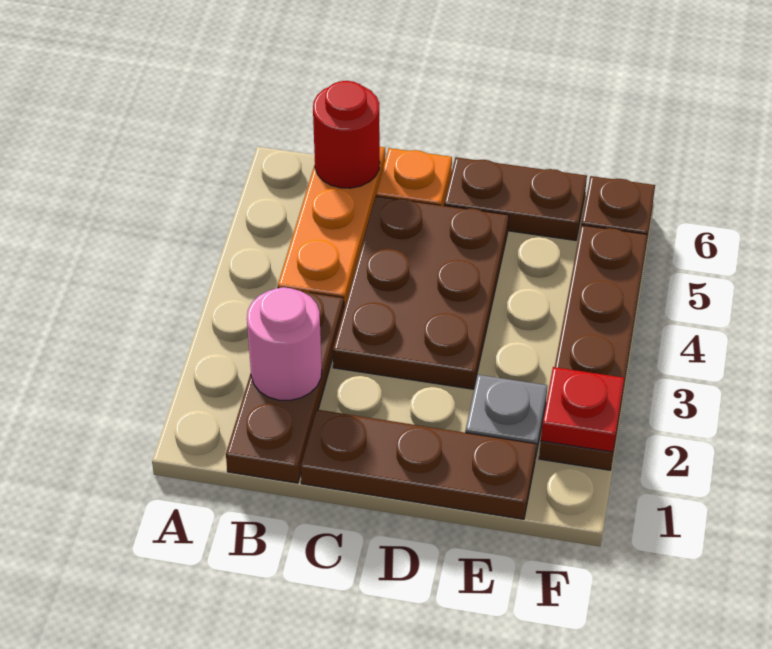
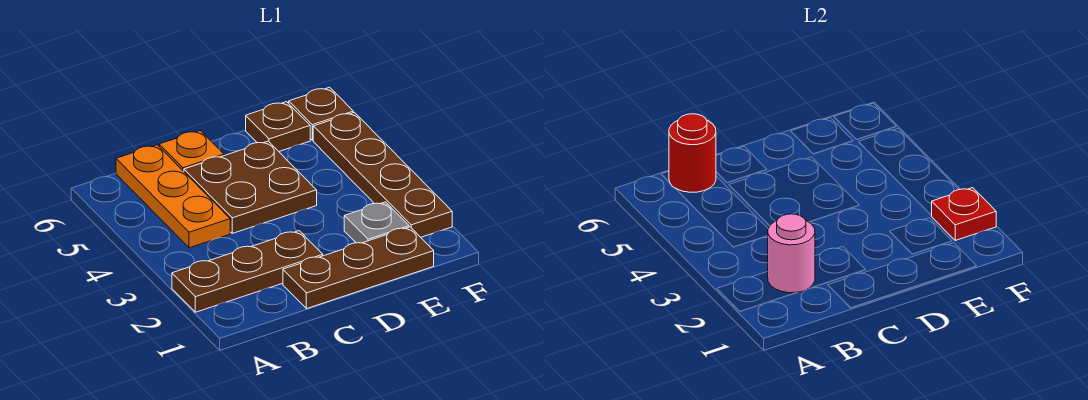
brown 1x3 plate [226,291,344,483] -> brown 1x3 plate turned to [172,231,323,312]
brown 2x3 plate [333,196,509,389] -> brown 2x2 plate [184,141,317,233]
brown 1x2 plate [444,157,587,240] -> brown 1x1 plate [246,102,310,151]

